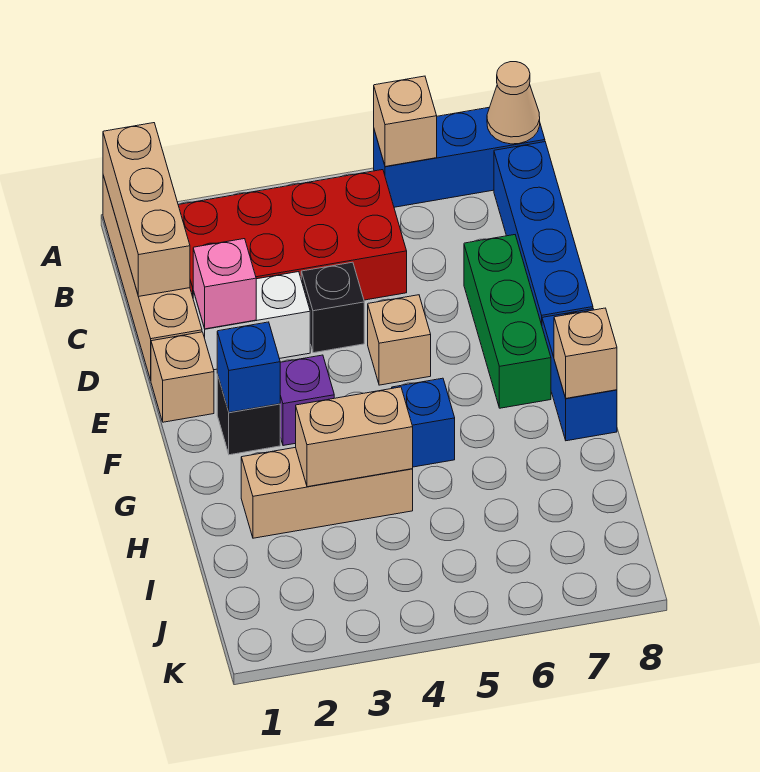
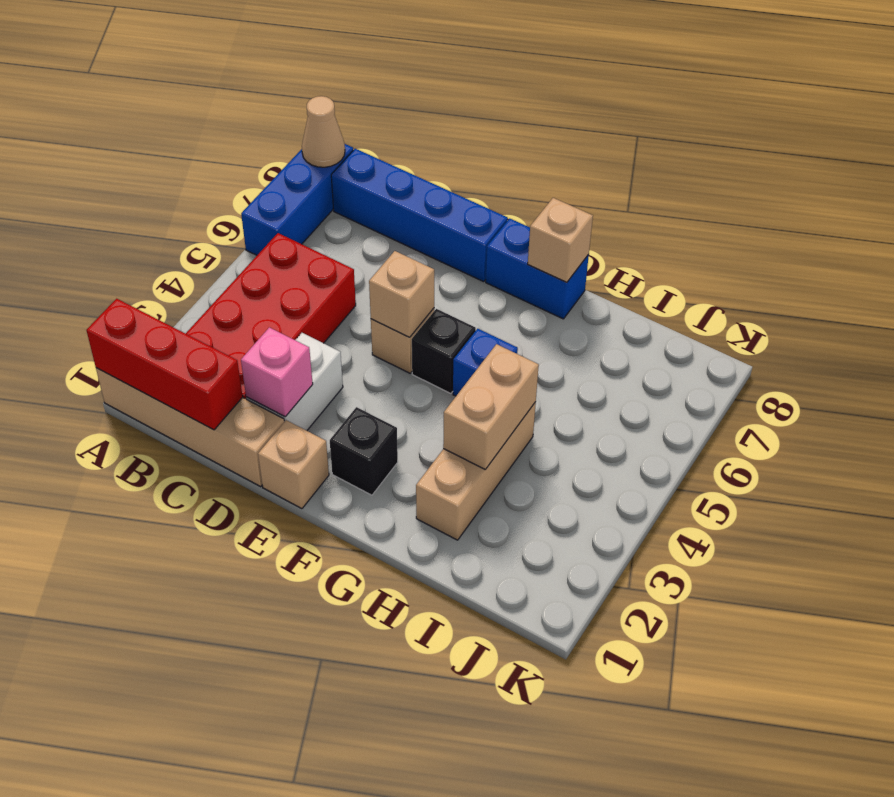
tan 1x3 brick [103,123,190,297] -> red 1x3 brick [86,299,243,430]
tan 1x1 brick [374,76,437,167] -> tan 1x1 brick moved to [369,251,434,337]
black 1x1 brick [301,262,364,353] -> black 1x1 brick moved to [412,309,476,394]
green 1x3 brick [464,235,551,408] -> none
blue 1x1 brick [217,322,280,412] -> none
purple 1x1 brick [280,355,334,446] -> none

